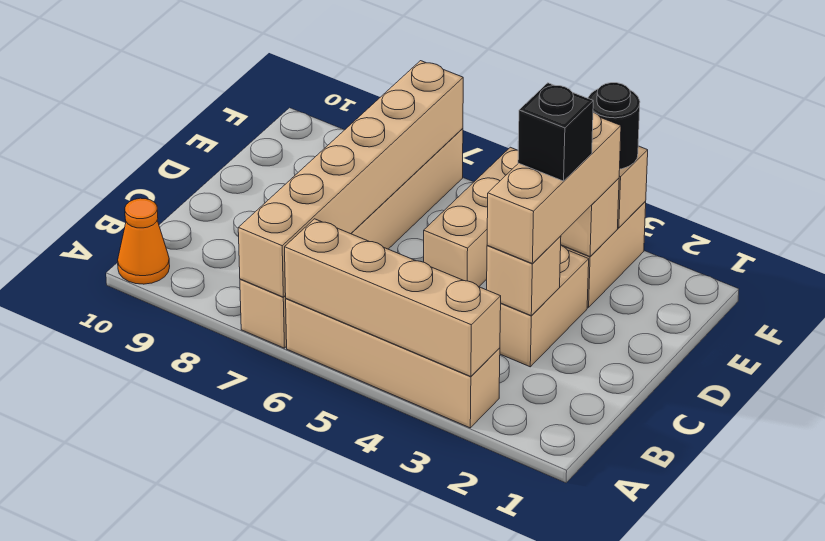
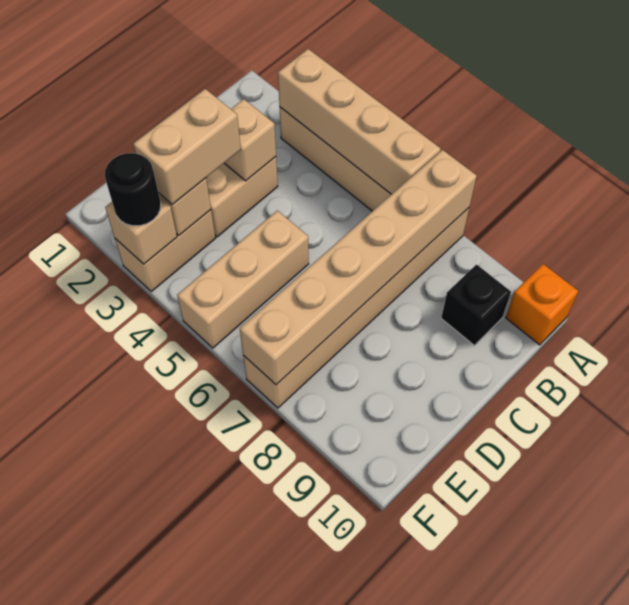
orange 1x1 cone [118,198,170,284] -> orange 1x1 brick [506,264,578,345]
tan 1x3 brick [487,112,621,263] -> tan 1x2 brick [133,89,241,205]
black 1x1 brick [518,83,593,181] -> black 1x1 brick moved to [441,264,511,345]

